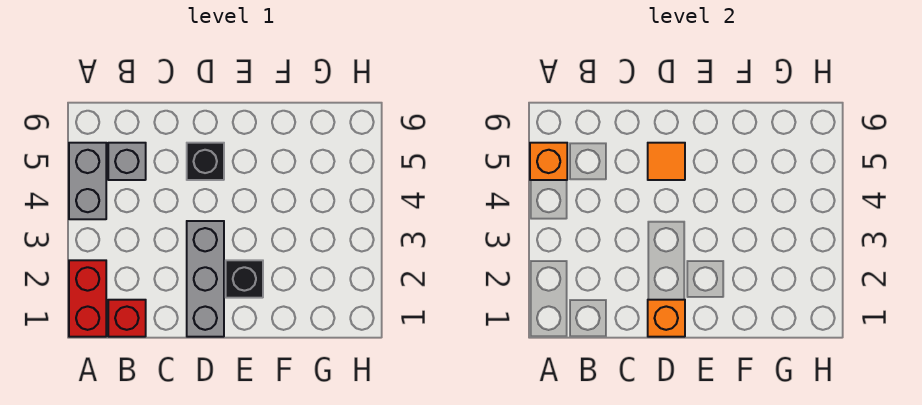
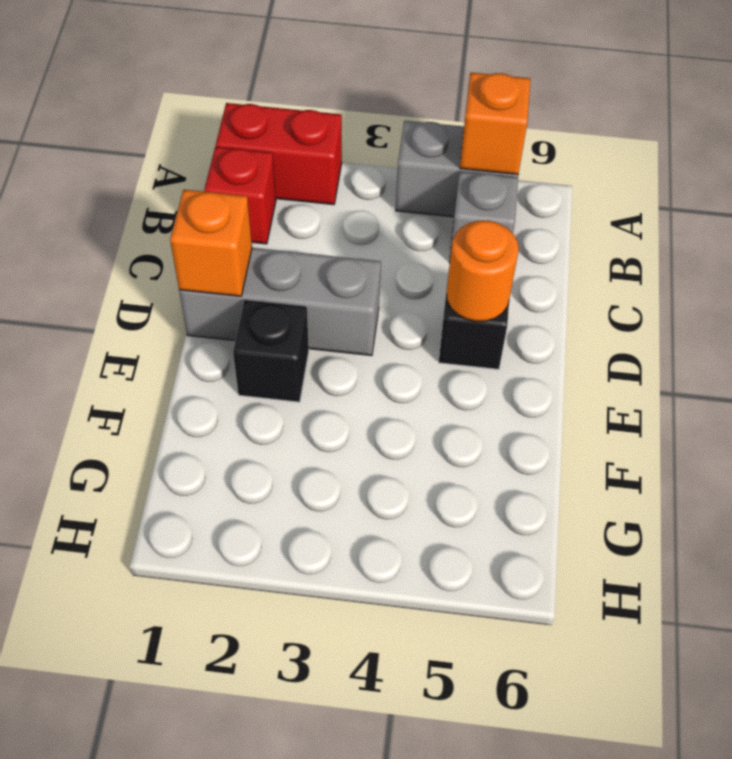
orange 1x1 tile [648,143,685,180] -> orange 1x1 round brick [446,221,519,322]

